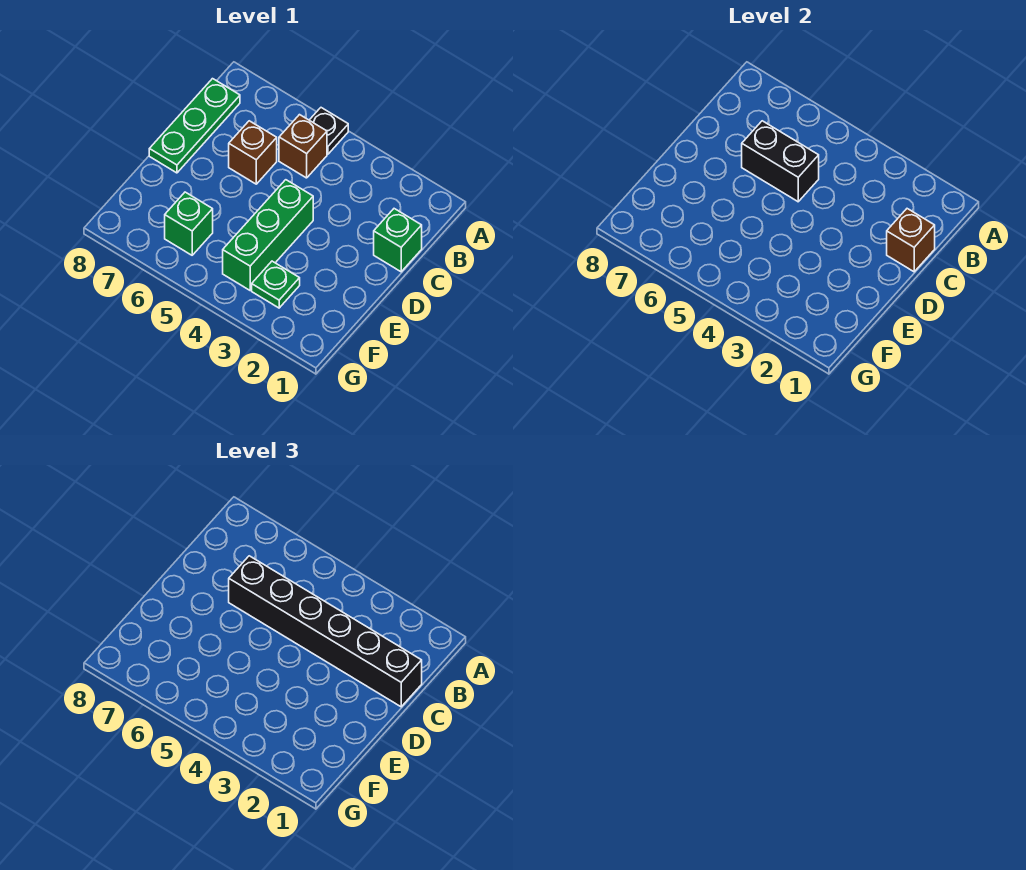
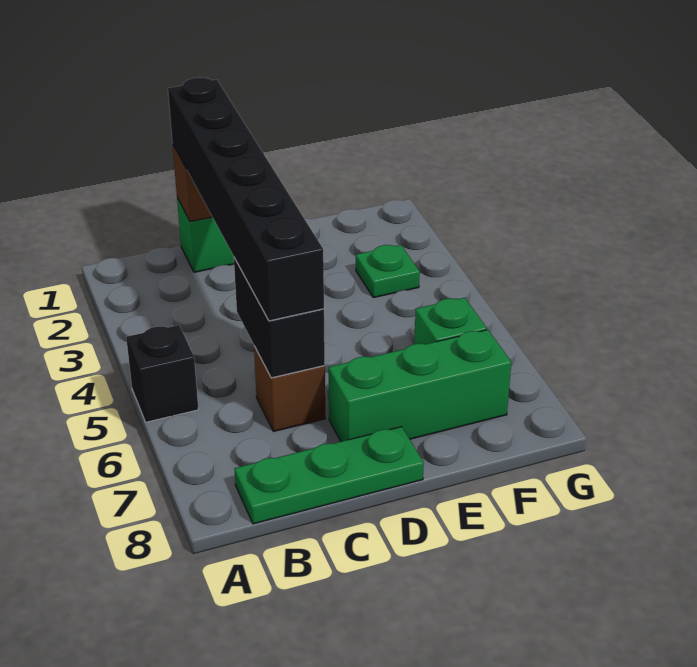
black 1x1 plate [310,108,348,154] -> black 1x1 brick [126,325,199,422]
brown 1x1 brick [279,115,327,178] -> none
green 1x3 brick [223,180,313,290] -> green 1x3 brick moved to [328,330,511,441]

